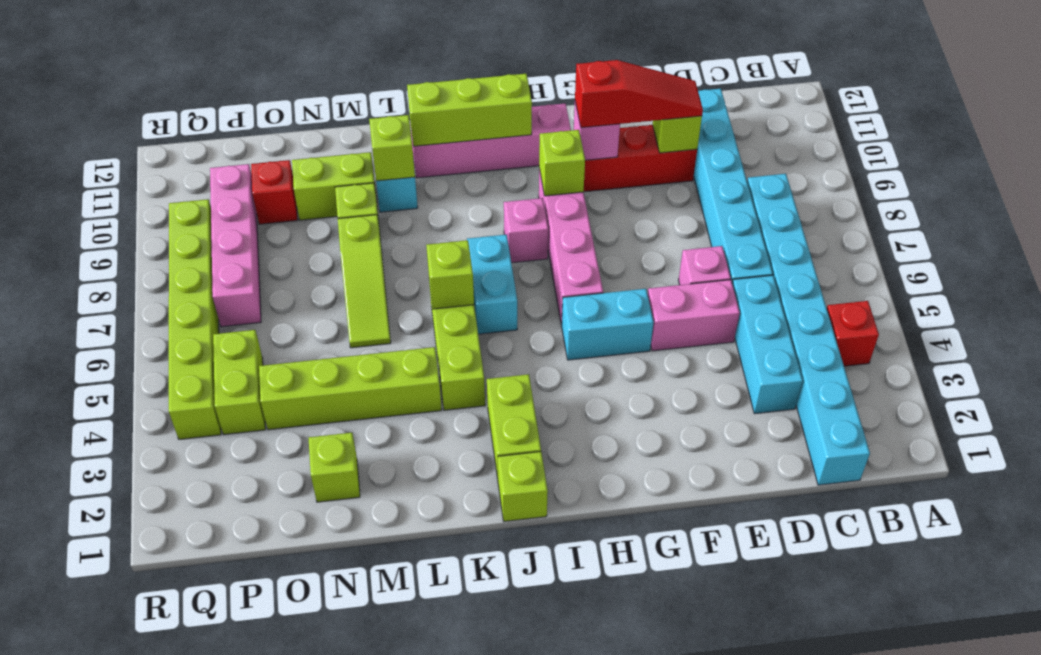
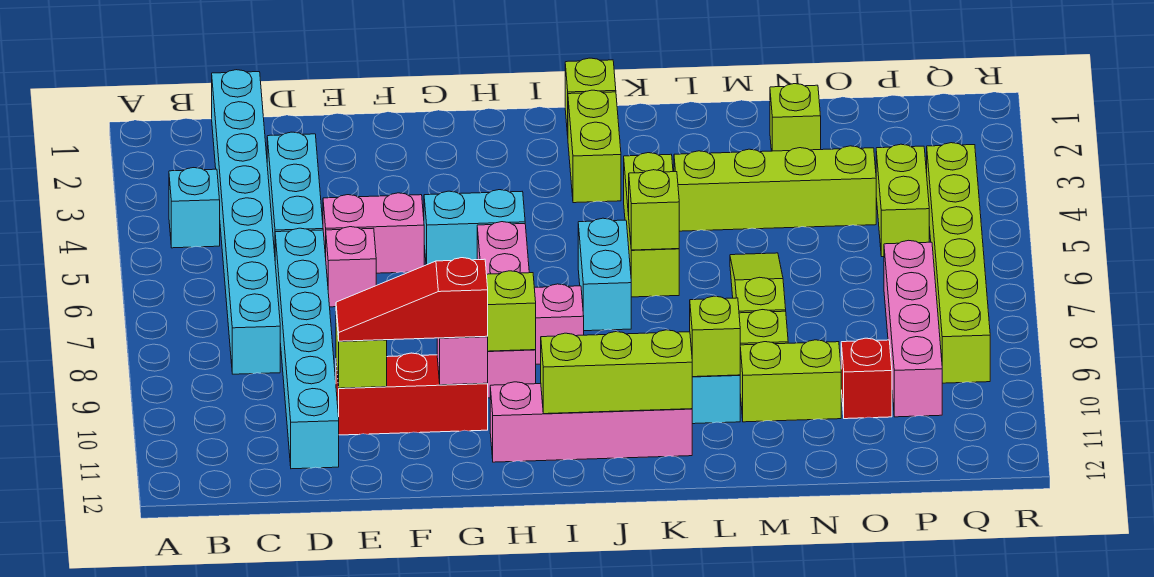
red 1x1 brick [827,301,879,366] -> cyan 1x1 brick [169,168,220,248]

